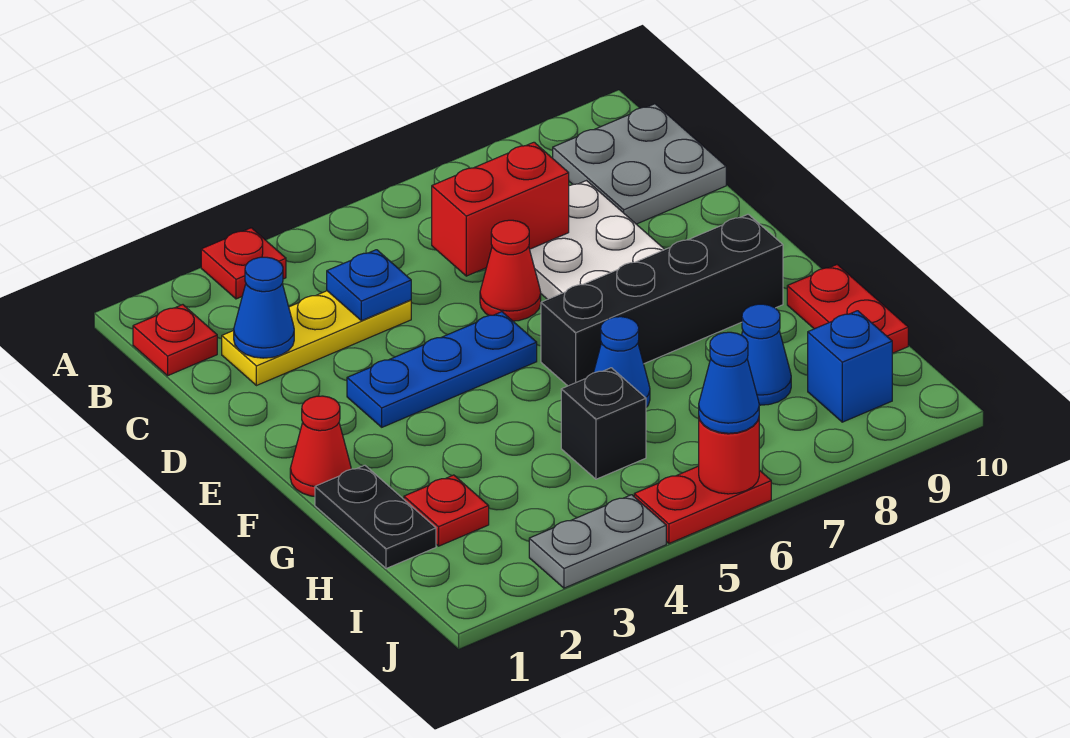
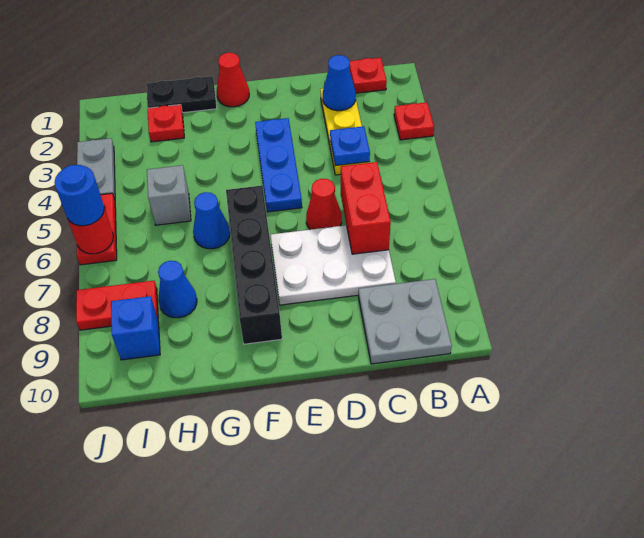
red 1x2 plate [787,265,908,353] -> red 1x2 plate moved to [76,281,158,330]
black 1x1 brick [561,368,646,479] -> grey 1x1 brick [147,165,191,225]
blue 1x1 cone [699,332,759,433] -> blue 1x1 round brick [55,165,104,226]

